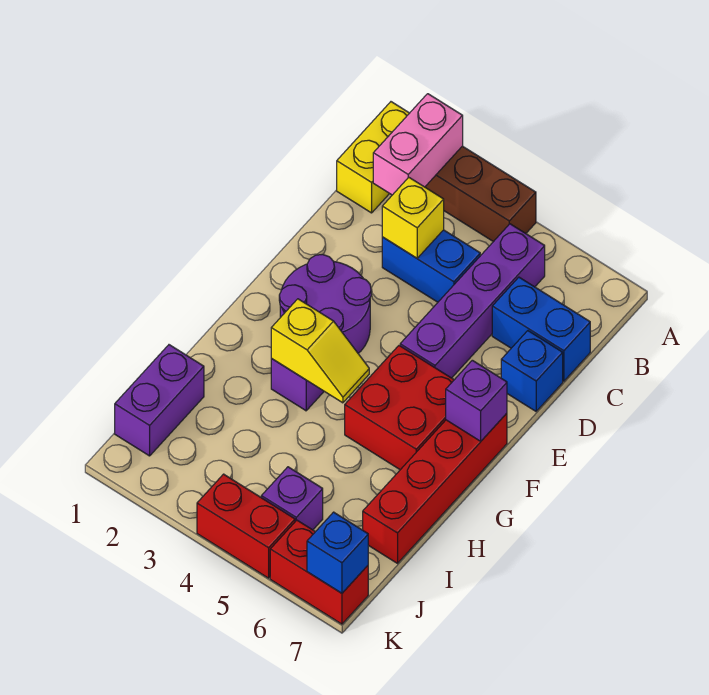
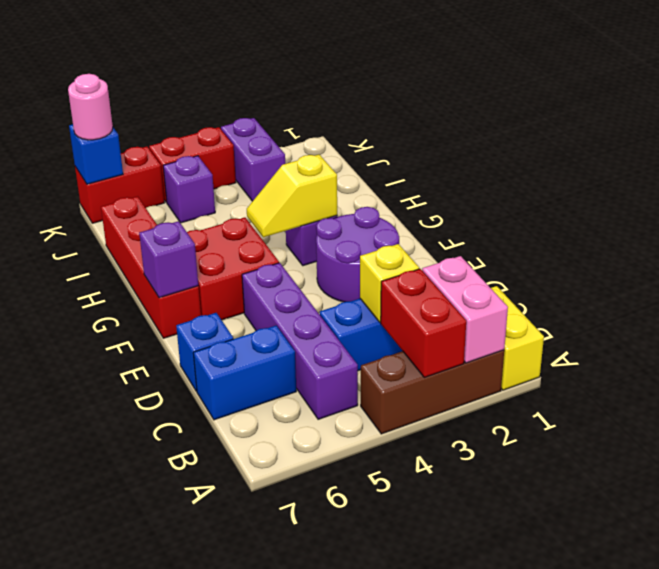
none -> red 1x2 brick [381,269,466,377]
purple 1x2 brick [115,345,204,456] -> purple 1x2 brick moved to [221,118,285,201]
none -> pink 1x1 round brick [68,74,113,140]

